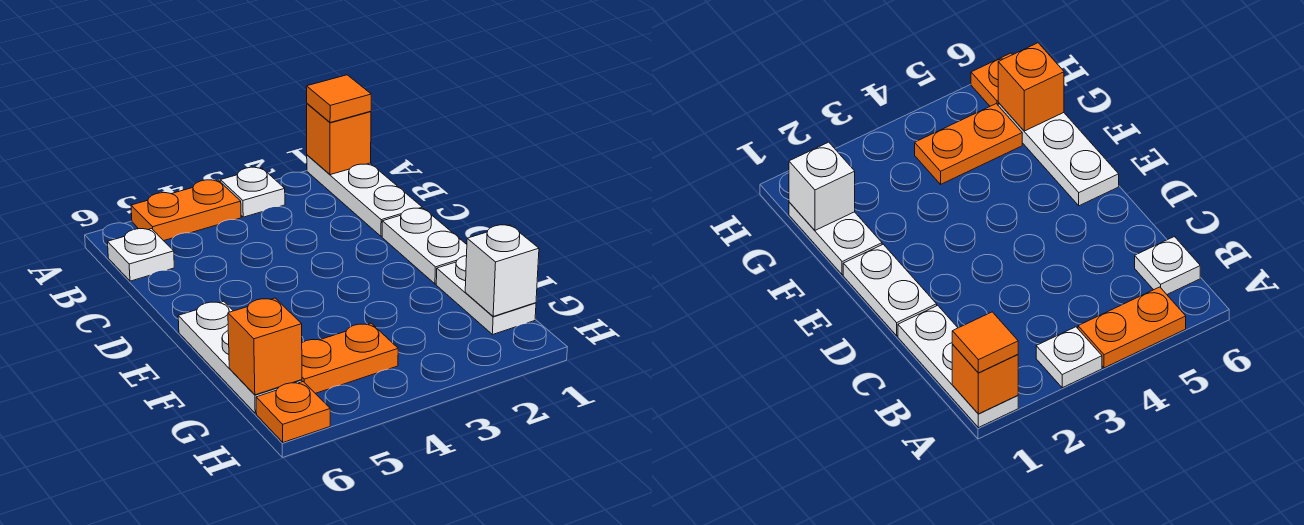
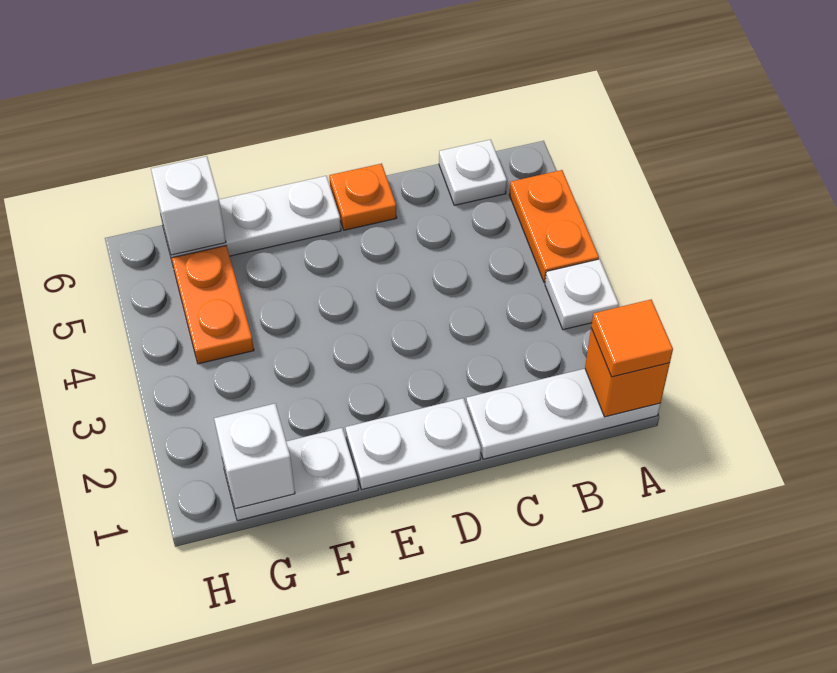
orange 1x1 brick [228,298,302,395] -> white 1x1 brick [151,156,226,255]
orange 1x1 plate [256,382,330,442] -> orange 1x1 plate moved to [329,164,397,230]

